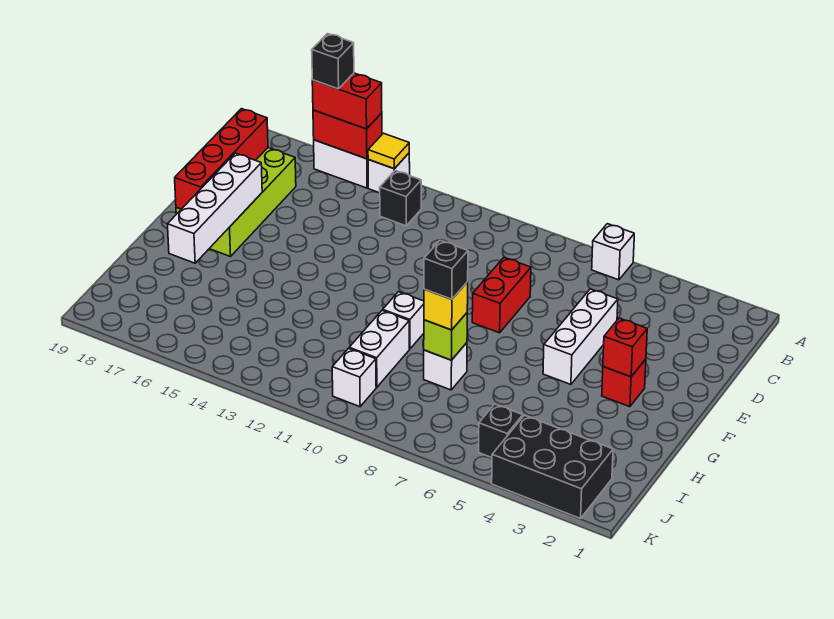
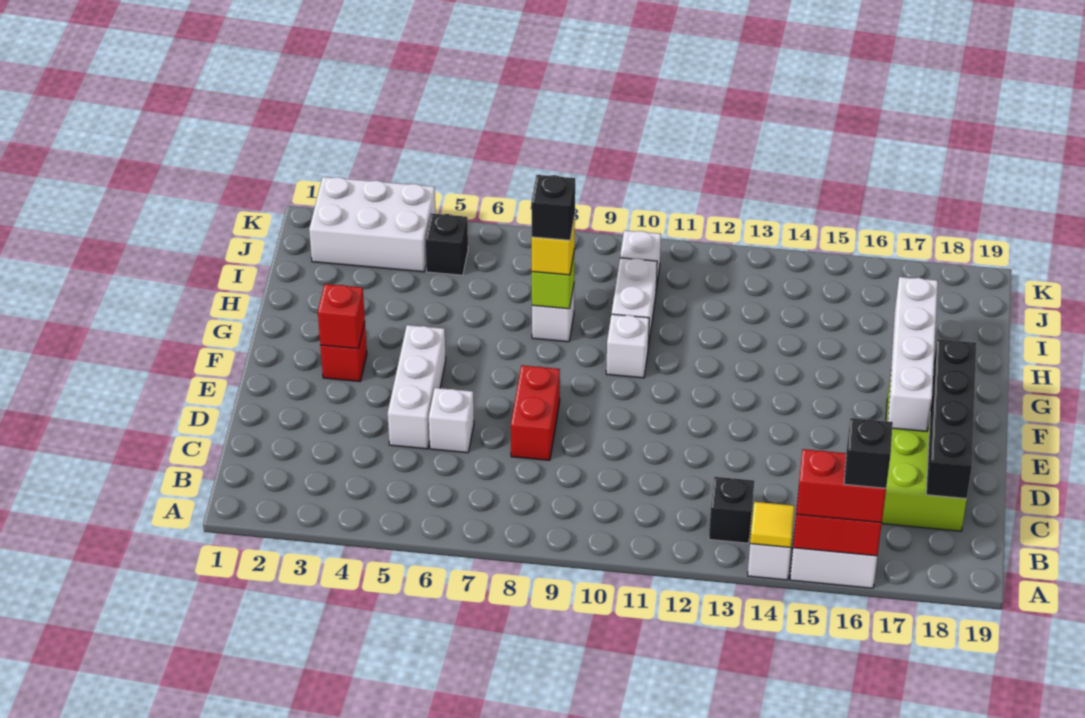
white 1x1 brick [592,224,634,280] -> white 1x1 brick moved to [429,388,474,453]
red 1x4 brick [175,109,268,209] -> black 1x4 brick [926,339,977,499]
black 2x3 brick [492,415,613,519] -> white 2x3 brick [309,177,436,272]

